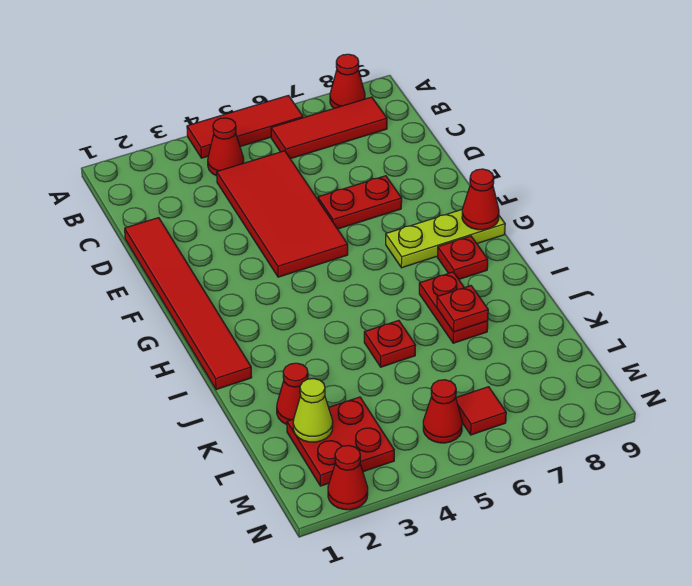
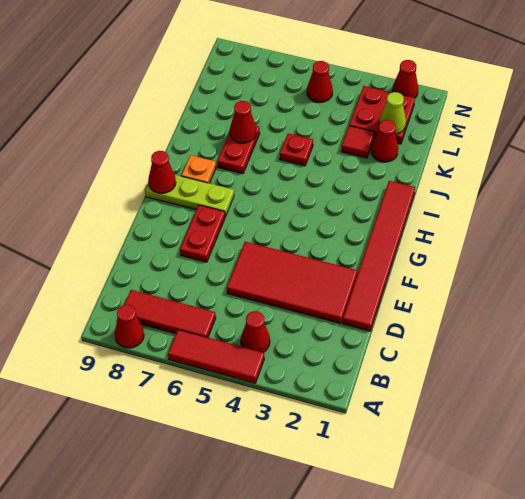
red 2x4 tile [217,151,348,277] -> red 2x4 tile turned to [227,242,357,323]
red 1x2 plate [318,176,402,229] -> red 1x2 plate turned to [180,205,225,262]
red 1x1 plate [438,236,488,279] -> orange 1x1 plate [181,155,216,183]
red 1x1 plate [437,286,488,332] -> red 1x1 cone [230,101,256,143]
red 1x1 tile [456,387,506,435] -> red 1x1 tile moved to [341,126,374,158]

